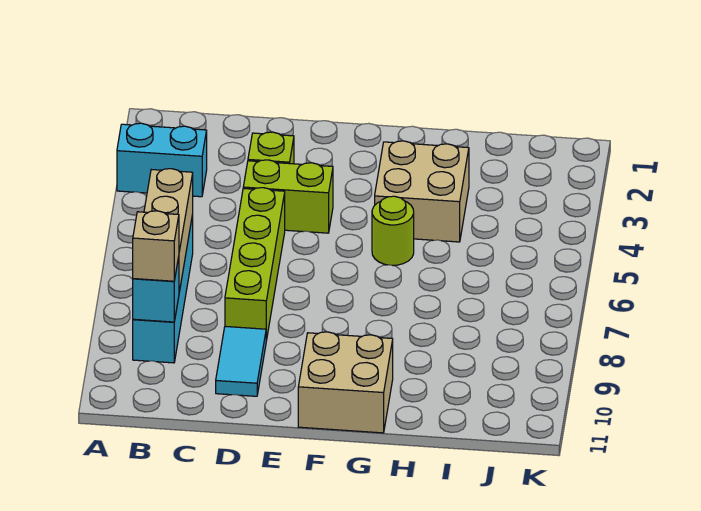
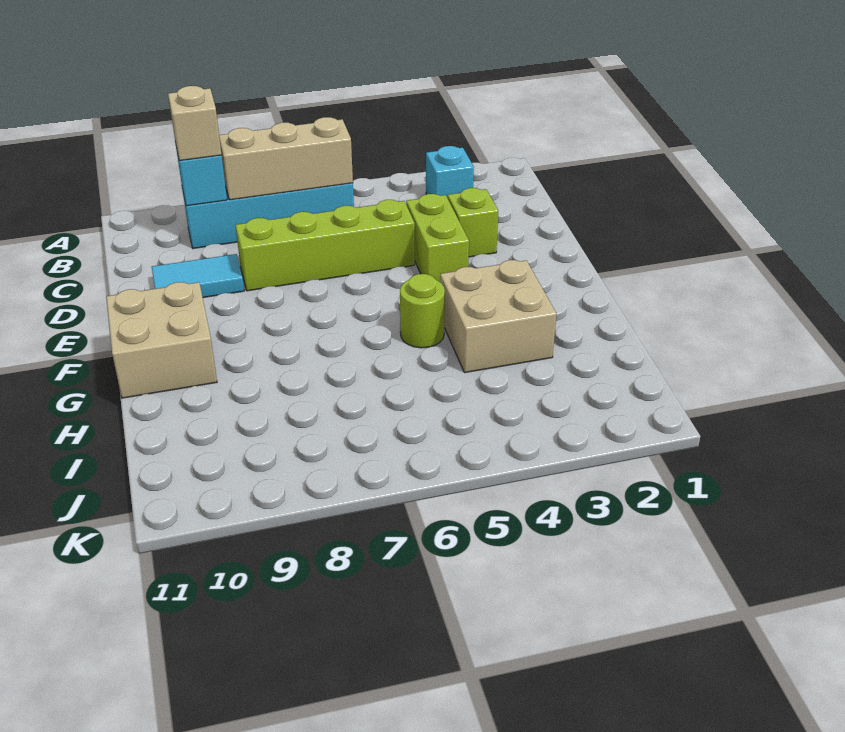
cyan 1x2 brick [117,123,207,197] -> cyan 1x1 brick [426,146,474,198]

